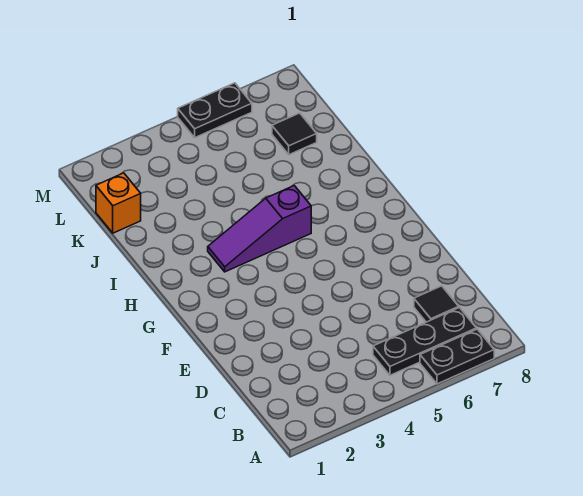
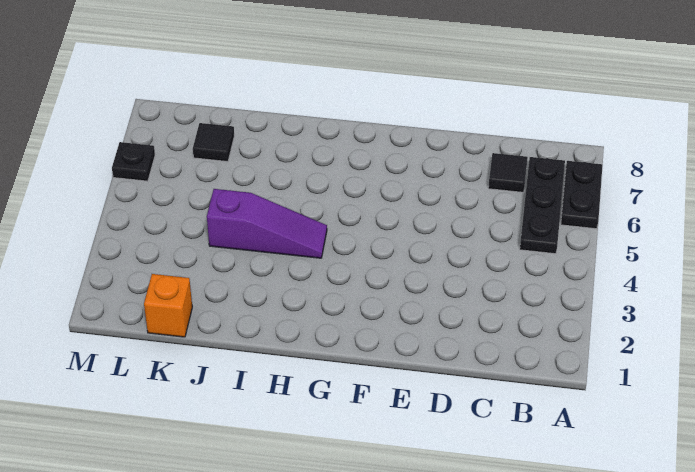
purple 1x3 slope [208,186,311,272] -> purple 1x3 slope turned to [207,189,327,258]
black 1x2 plate [178,83,252,137] -> black 1x1 plate [112,142,155,181]

